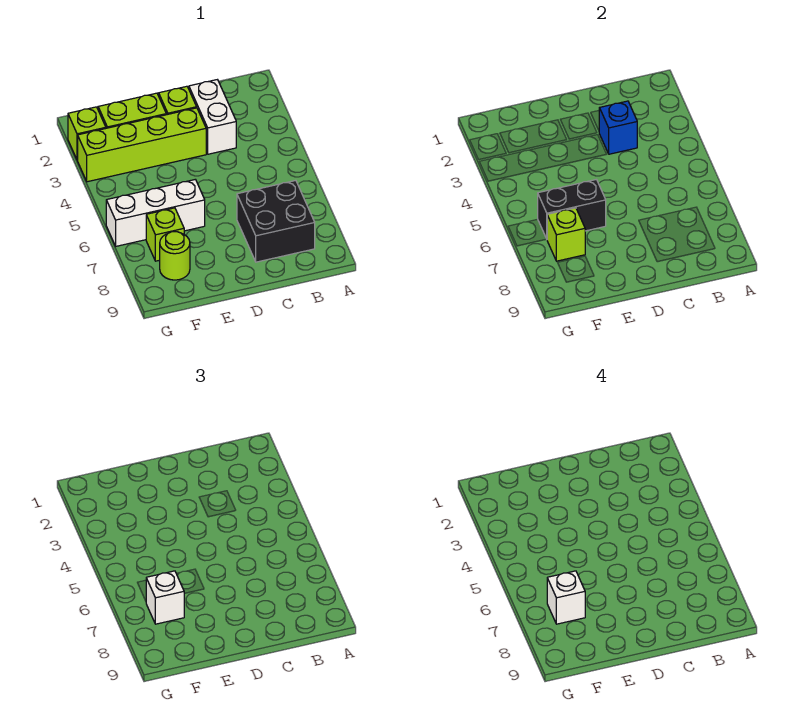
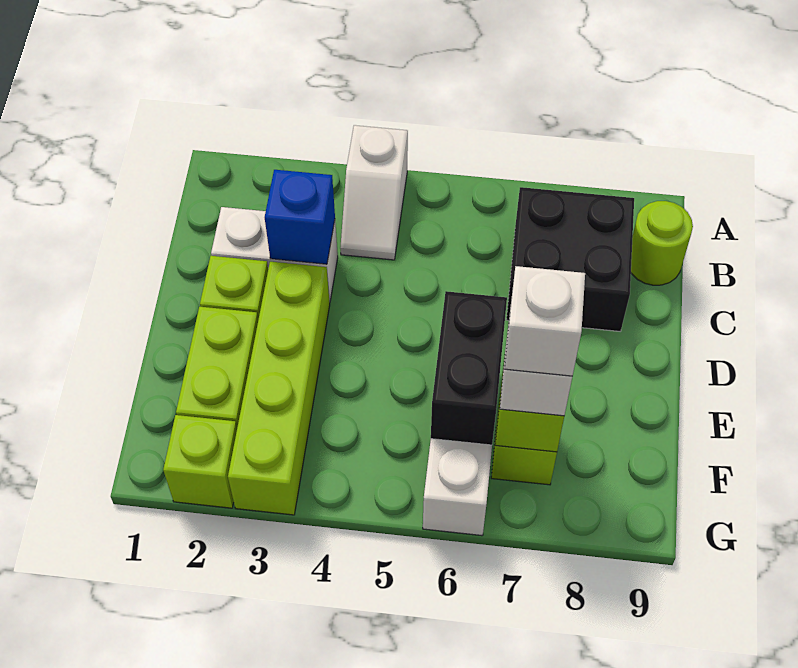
none -> white 1x2 slope [340,125,408,260]
lime 1x1 round brick [160,232,190,280] -> lime 1x1 round brick moved to [631,201,693,285]

